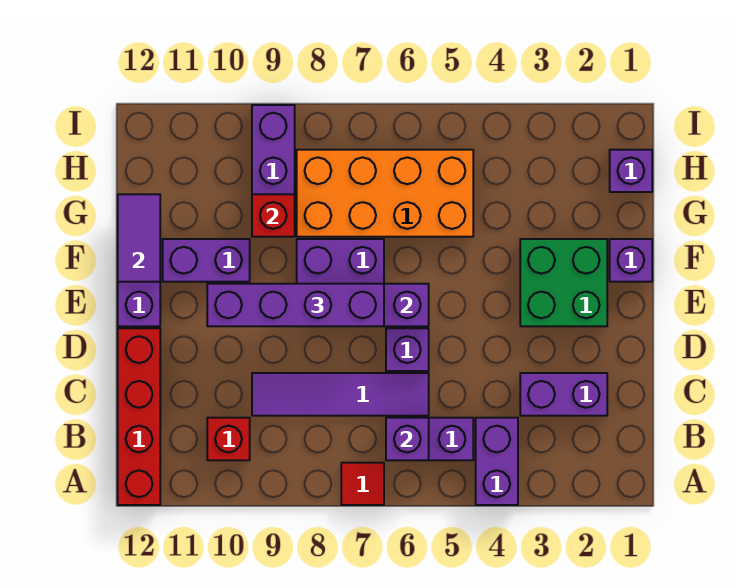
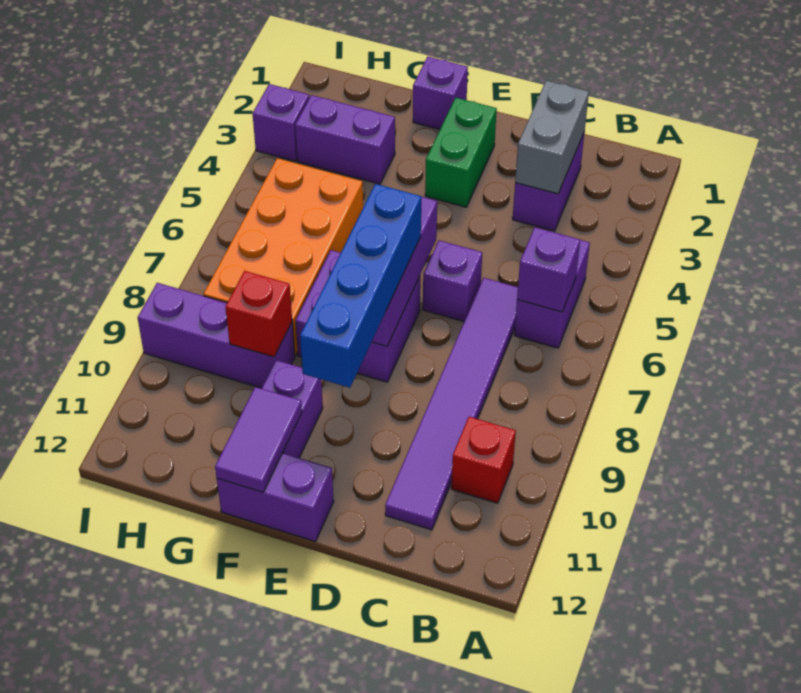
purple 1x2 brick [476,418,518,505] -> purple 1x2 brick moved to [295,95,395,184]
red 1x1 tile [341,463,384,505] -> none
red 1x4 brick [118,328,160,505] -> none
none -> grey 1x2 brick [515,80,589,194]
purple 1x4 tile [252,373,429,416] -> purple 1x6 tile [385,278,518,530]
green 2x2 brick [520,239,607,326] -> green 1x2 brick [425,98,497,207]
purple 1x4 brick [207,284,384,326] -> blue 1x4 brick [300,184,421,388]
purple 1x2 tile [118,194,160,282] -> purple 1x2 tile turned to [215,387,302,492]
purple 1x1 brick [610,150,652,192] -> purple 1x1 brick moved to [253,84,309,161]

